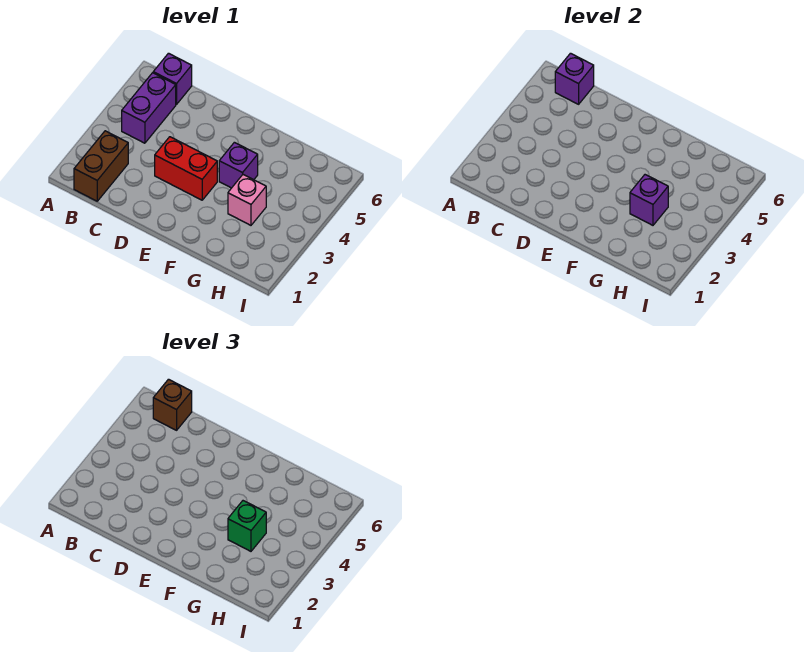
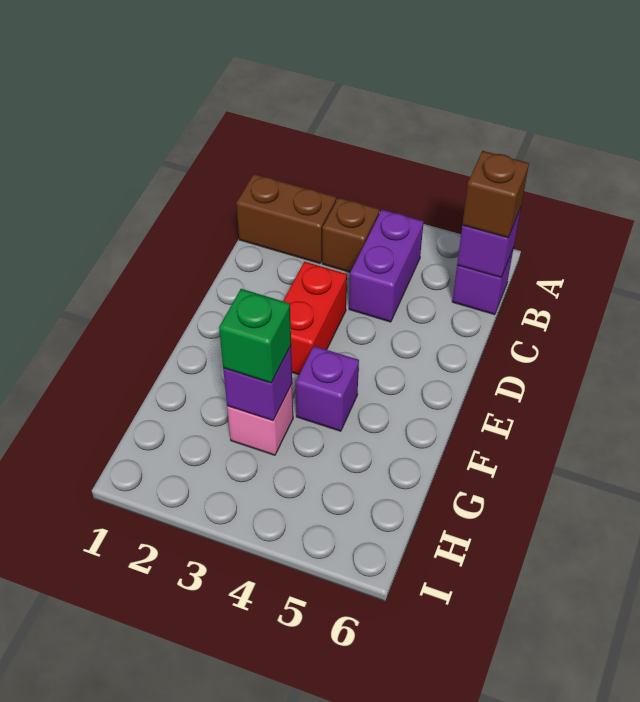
none -> brown 1x1 brick [322,197,380,272]
purple 1x2 brick [122,73,176,143] -> purple 1x2 brick turned to [349,210,424,322]

